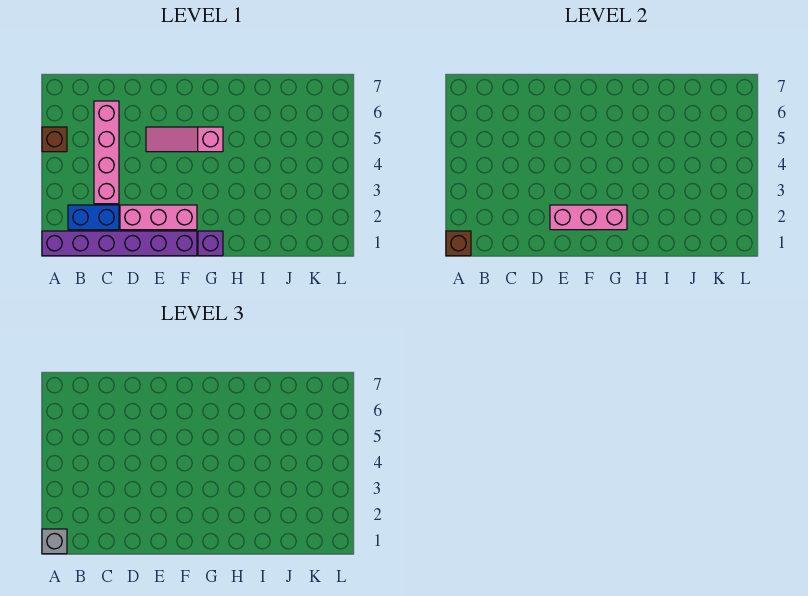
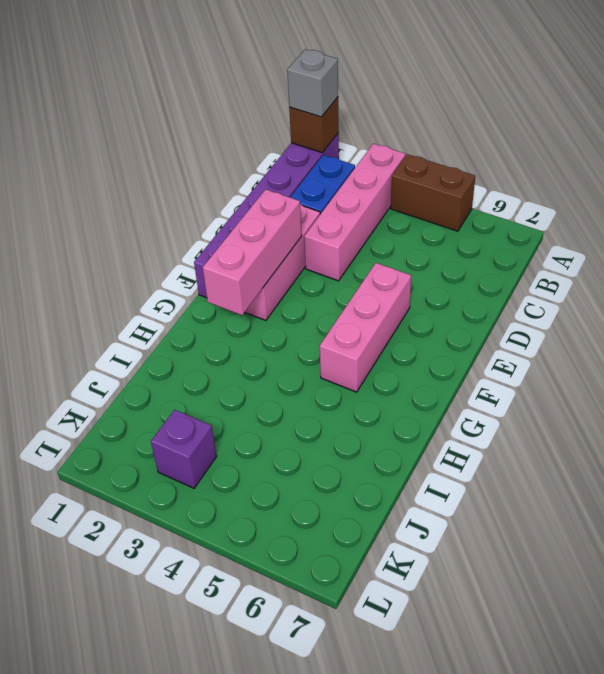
brown 1x1 brick [42,127,67,152] -> brown 1x2 brick [391,154,475,231]
pink 1x4 brick [94,101,119,204] -> pink 1x4 brick turned to [304,144,406,281]
pink 1x3 slope [146,127,223,152] -> pink 1x3 brick [320,263,411,392]
purple 1x1 brick [198,231,223,256] -> purple 1x1 brick moved to [151,410,216,488]

